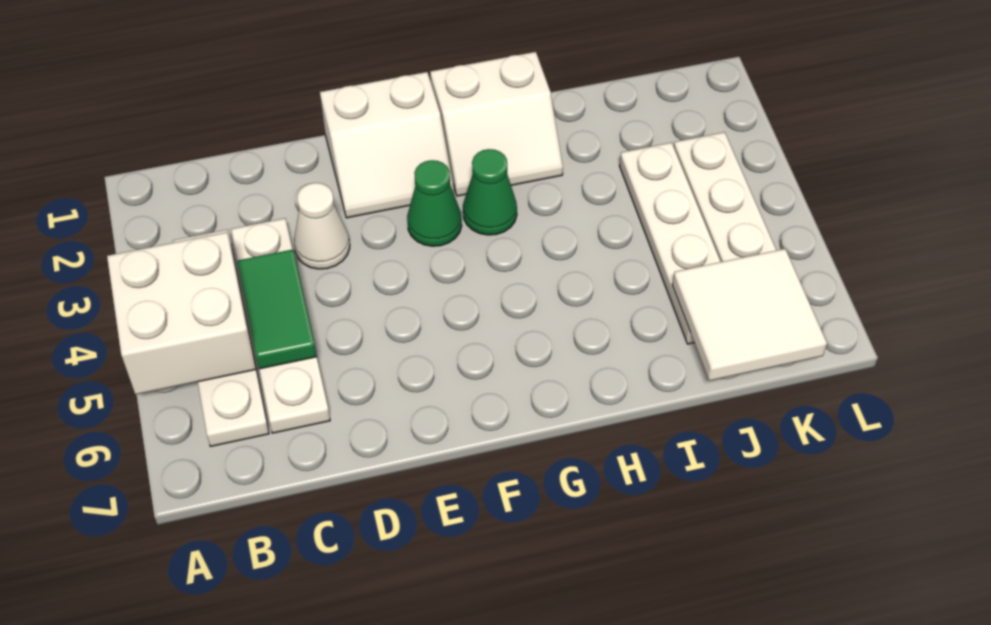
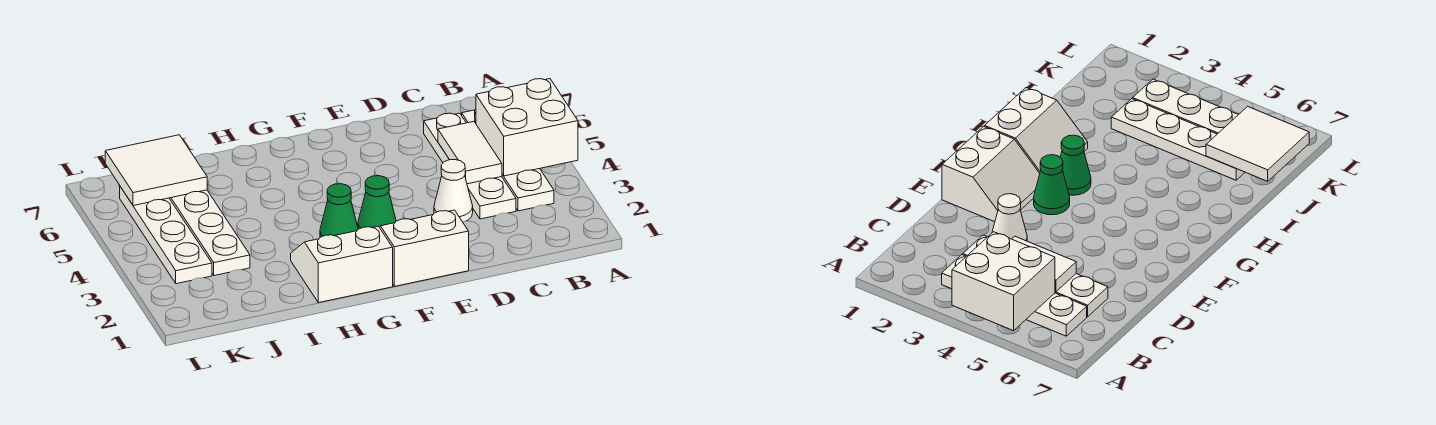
green 1x2 tile [237,250,317,369] -> white 1x2 tile [438,122,502,184]

